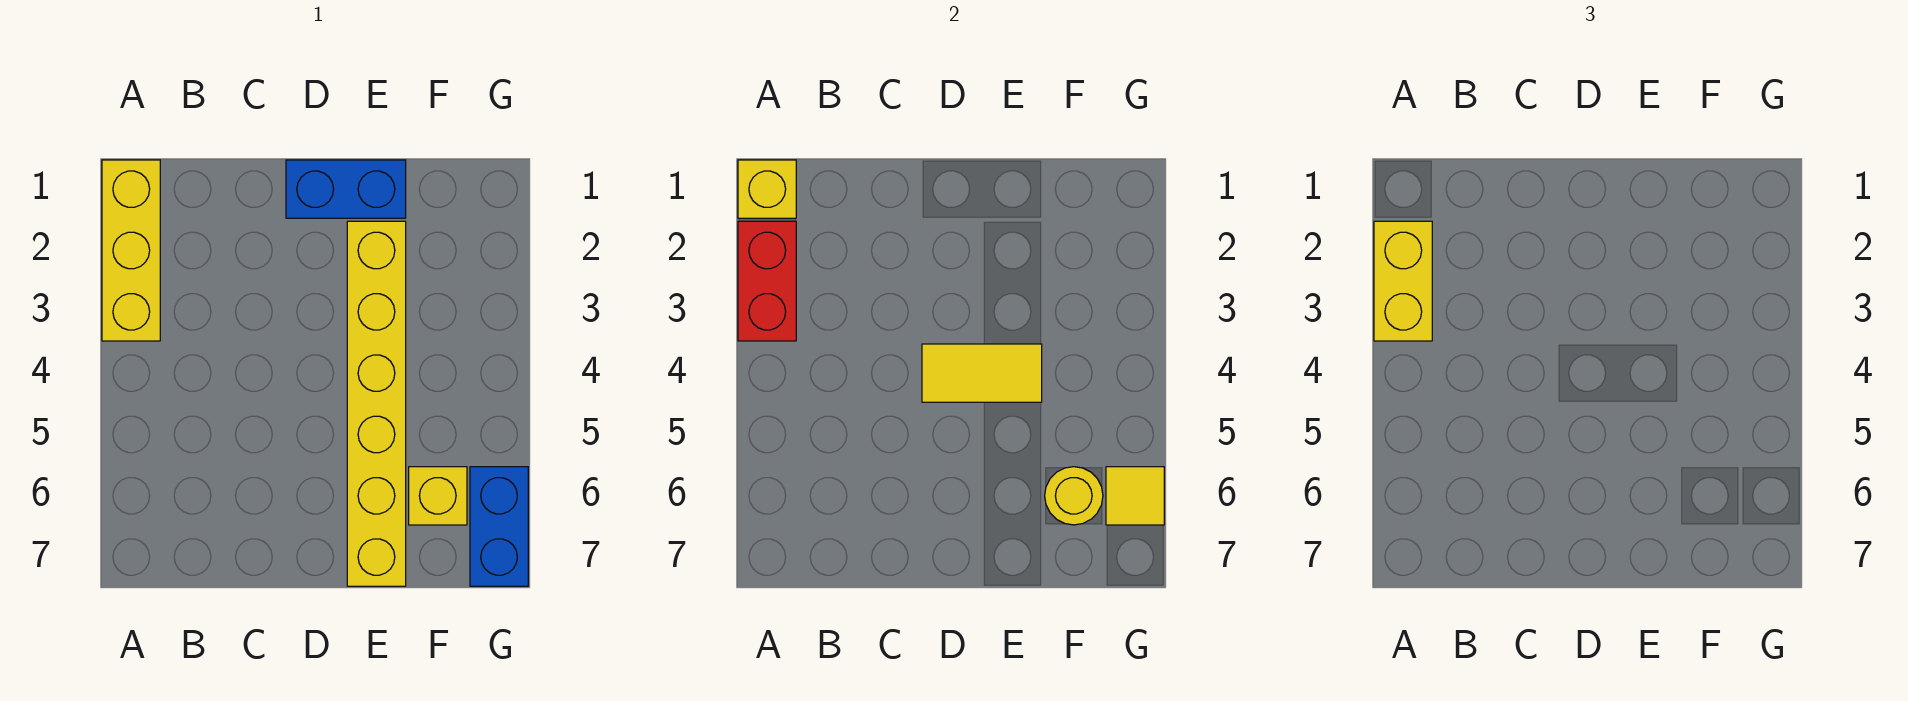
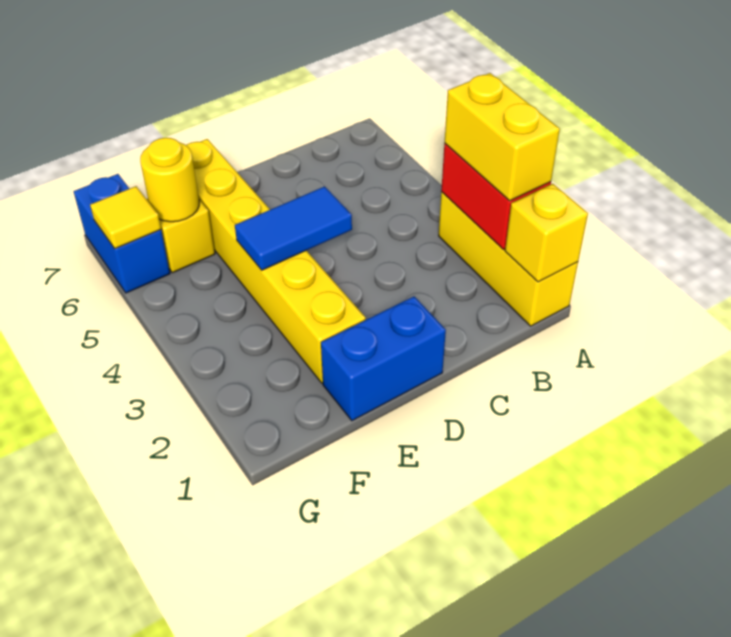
yellow 1x2 tile [922,344,1042,402] -> blue 1x2 tile [235,187,352,270]

